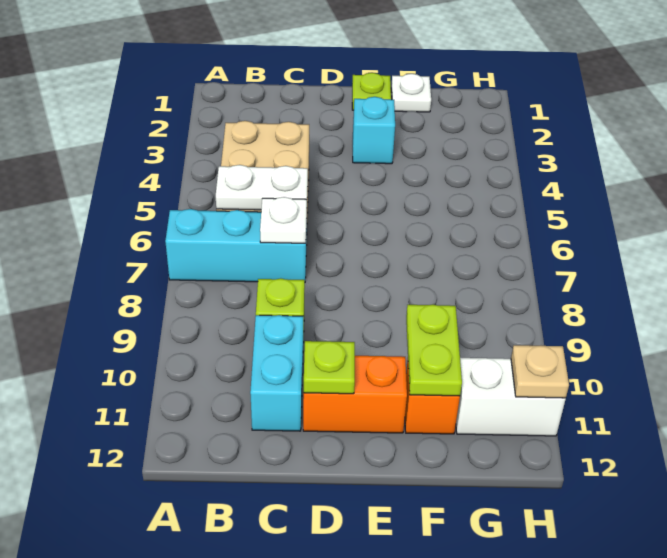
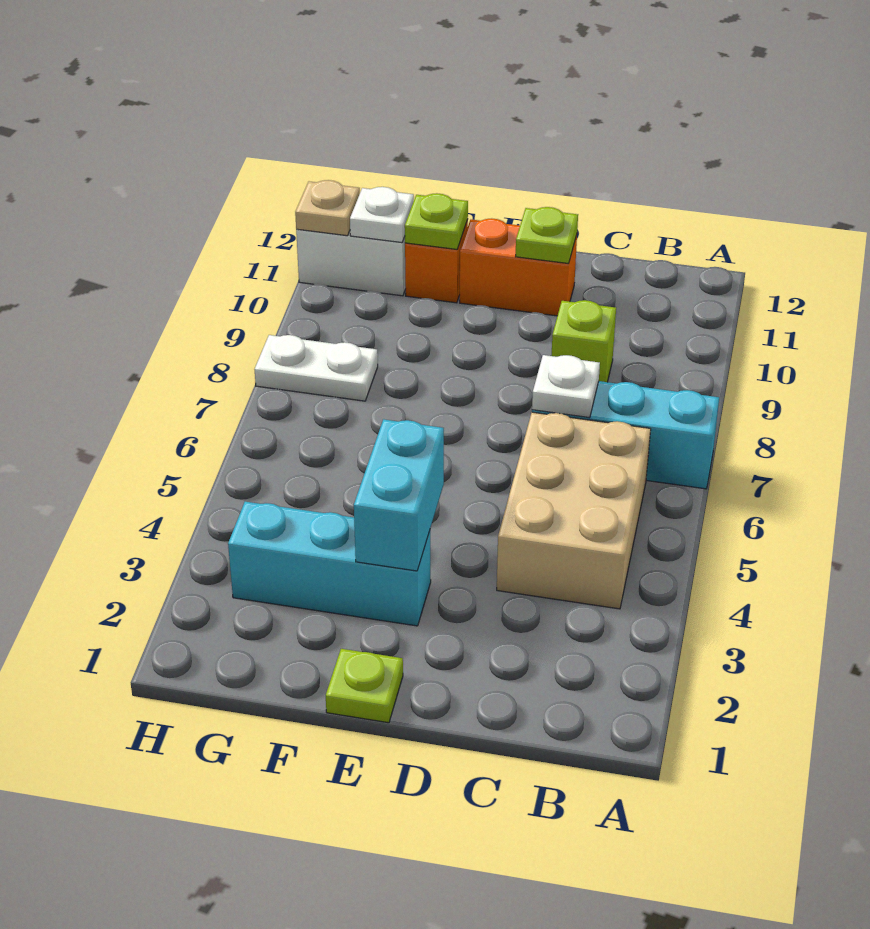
white 1x2 plate [216,165,308,210] -> white 1x2 plate moved to [255,335,378,401]
cyan 1x2 brick [250,315,303,431] -> cyan 1x2 brick moved to [354,419,444,571]
cyan 1x1 brick [353,97,395,164] -> cyan 1x3 brick [228,502,431,626]
white 1x1 plate [391,74,431,112] -> white 1x1 plate moved to [350,187,414,243]
lime 1x2 plate [406,305,462,396] -> lime 1x1 plate [405,193,468,249]

